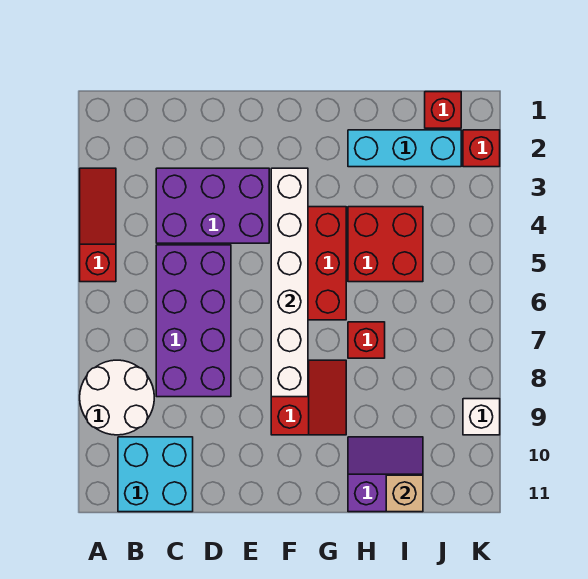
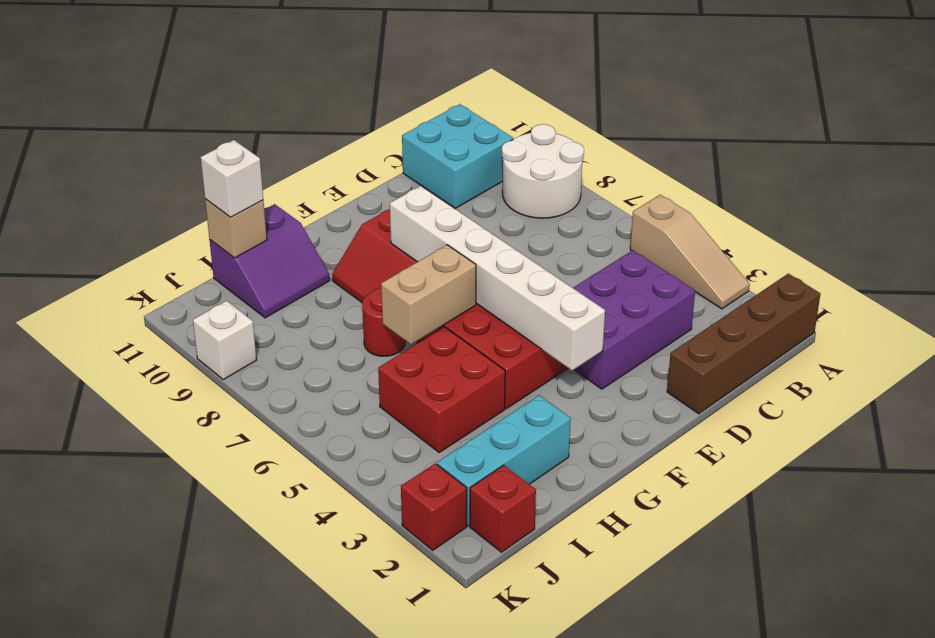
none -> brown 1x4 brick [667,274,820,414]
red 1x3 slope [80,168,116,282] -> tan 1x3 slope [630,195,750,309]
purple 2x4 brick [156,245,231,397] -> none
none -> tan 1x2 brick [381,245,476,345]
red 1x1 brick [348,322,385,358] -> red 1x1 round brick [362,288,405,356]
none -> white 1x1 brick [201,140,263,217]

